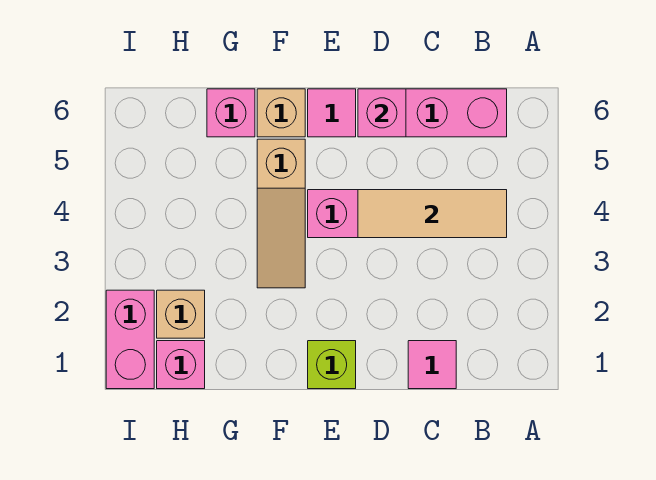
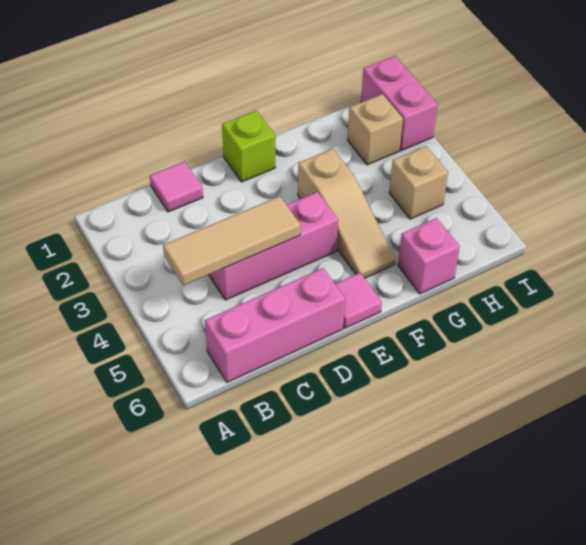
pink 1x1 brick [358,89,406,137] -> none
tan 1x3 slope [257,139,305,288] -> tan 1x3 slope turned to [298,149,396,278]
tan 1x1 brick [257,89,305,137] -> tan 1x1 brick moved to [389,146,448,219]
pink 1x1 brick [157,341,205,389] -> none

